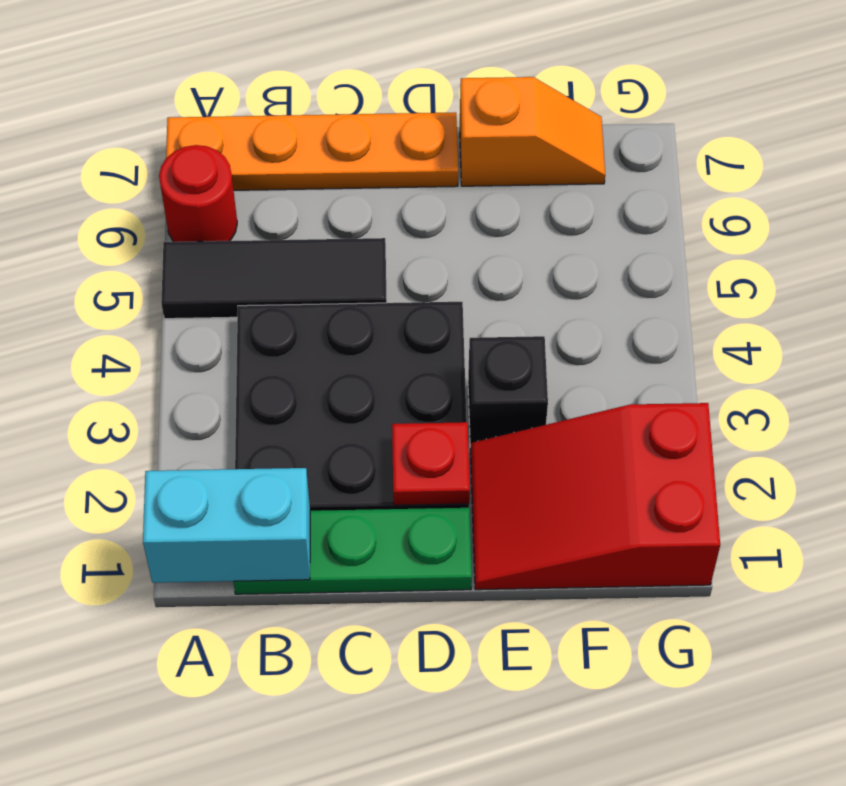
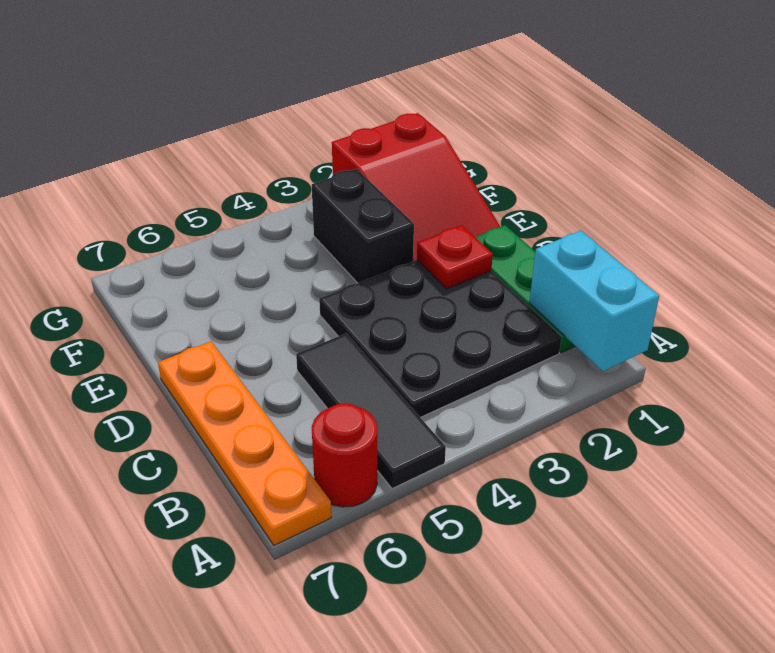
black 1x1 brick [468,336,548,447] -> black 1x2 brick [312,169,414,283]
orange 1x2 slope [460,77,605,186] -> none

